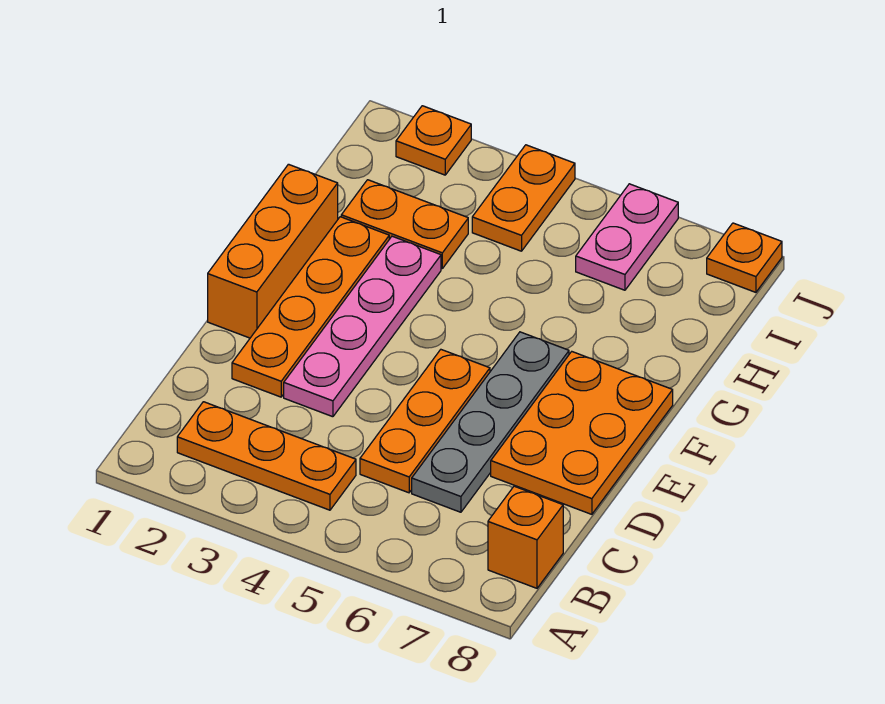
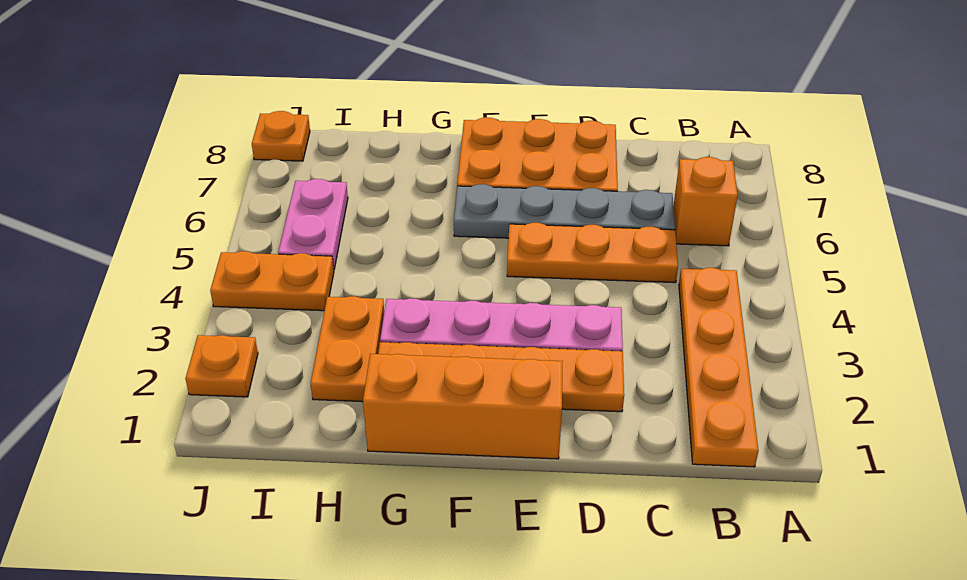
orange 1x3 plate [177,402,356,510] -> orange 1x4 plate [679,268,759,467]
orange 1x1 brick [488,486,563,588] -> orange 1x1 brick moved to [674,157,738,246]
pink 1x2 plate [576,184,678,290] -> pink 1x2 plate turned to [278,179,348,269]

